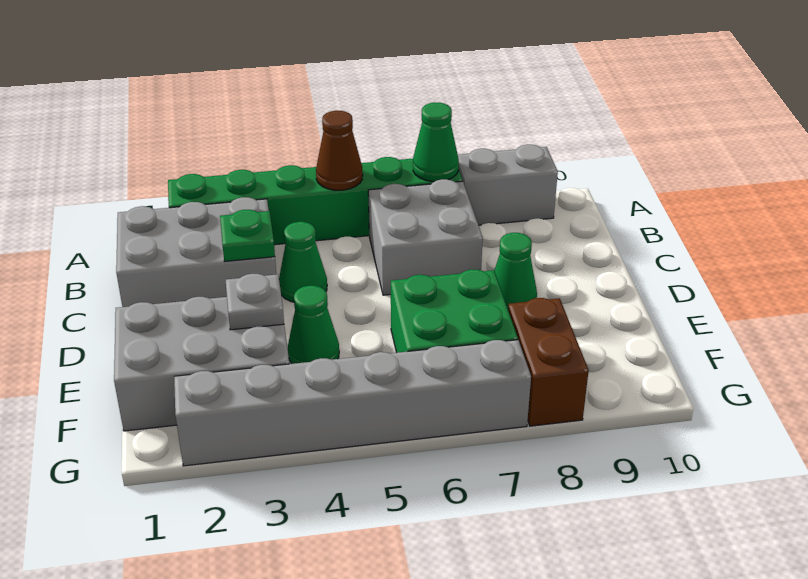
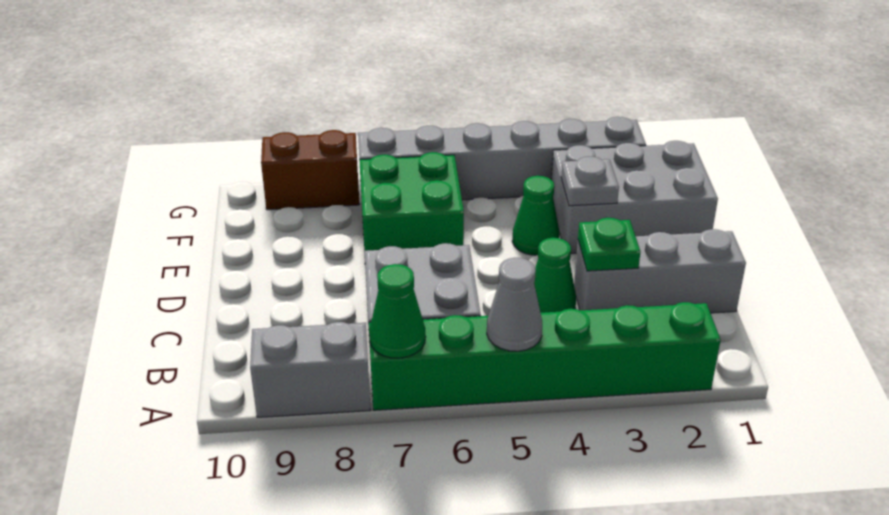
brown 1x1 cone [316,111,363,190] -> grey 1x1 cone [487,258,542,351]
grey 2x3 brick [116,197,276,307] -> grey 1x3 brick [574,229,746,313]
green 1x1 cone [494,233,537,308] -> none
brown 1x2 brick [508,298,589,426] -> brown 1x2 brick turned to [261,130,360,210]

